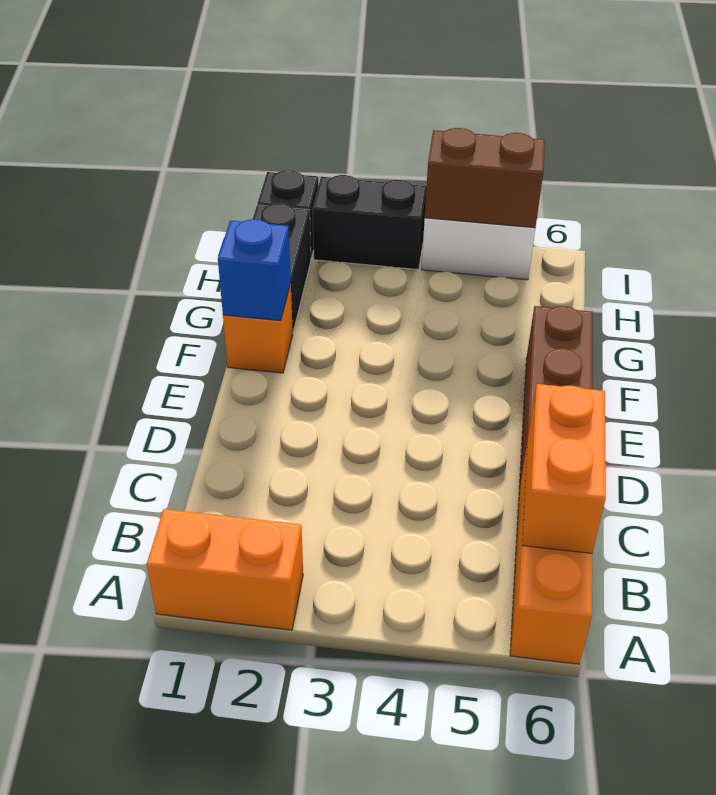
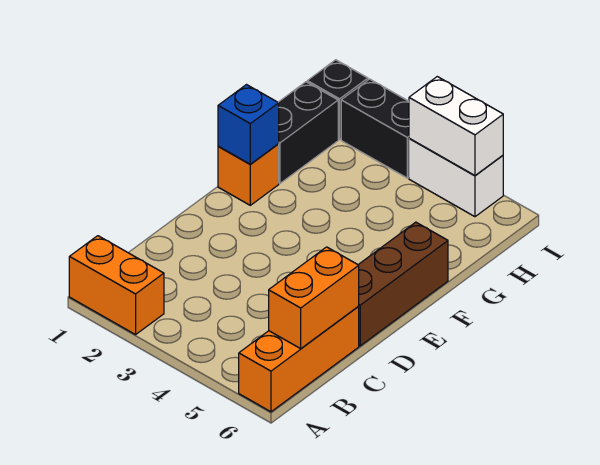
brown 1x2 brick [425,128,545,228] -> white 1x2 brick [409,77,503,176]

